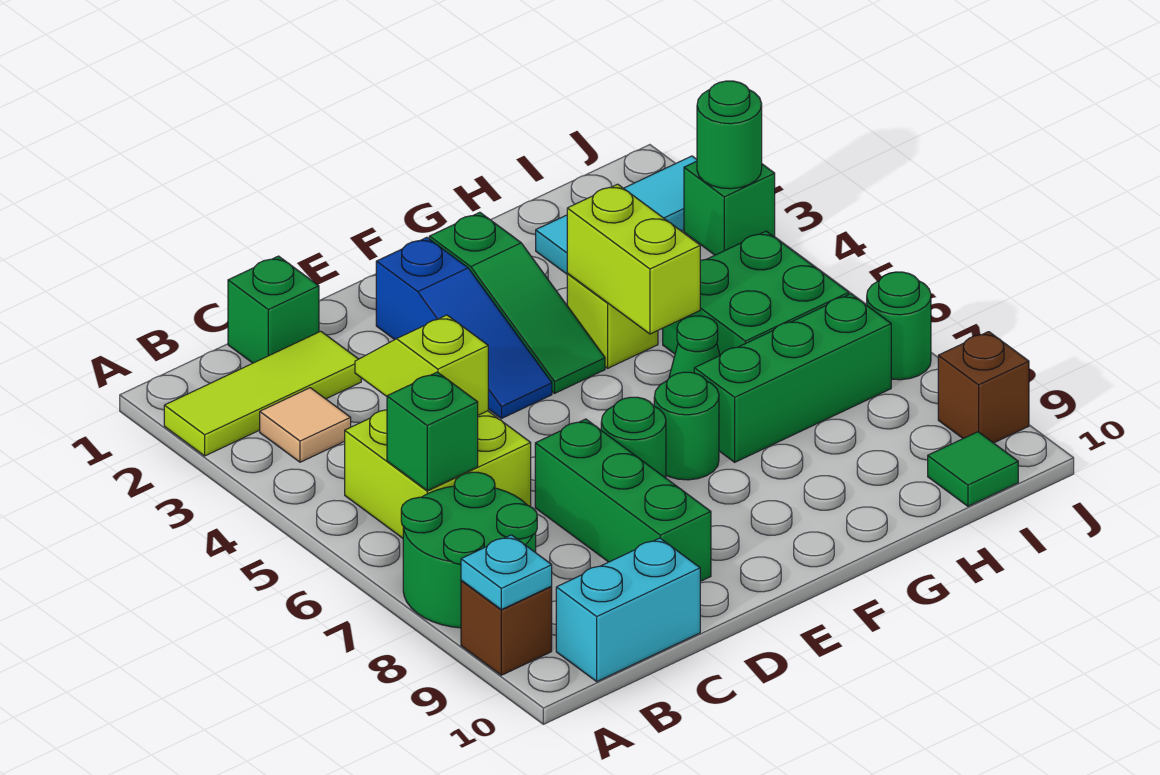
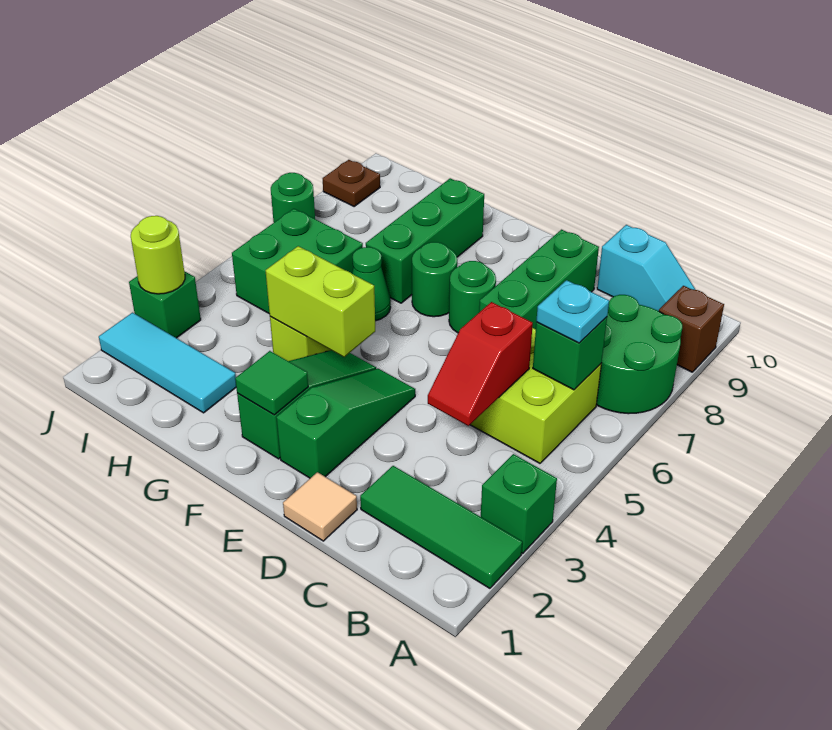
lime 1x3 tile [164,331,361,456] -> green 1x3 tile [360,466,522,588]
cyan 1x1 plate [461,535,552,610] -> cyan 1x1 plate moved to [536,280,609,343]
tan 1x1 tile [260,388,351,462] -> tan 1x1 tile moved to [283,472,357,541]
cyan 1x2 brick [556,538,700,681] -> cyan 1x2 slope [597,225,695,311]
green 1x1 brick [228,256,319,363] -> green 1x1 brick moved to [481,454,557,553]
lime 1x2 slope [355,315,488,415] -> red 1x2 slope [428,302,533,426]
blue 1x3 slope [376,237,552,418] -> green 1x3 slope [276,369,415,478]
lime 1x2 brick [567,184,700,334] -> lime 1x2 brick turned to [265,246,375,357]
green 1x3 brick [694,294,891,462] -> green 1x3 brick turned to [366,178,484,303]
green 1x1 tile [928,432,1018,506] -> green 1x1 tile moved to [235,351,308,415]
green 1x1 round brick [697,81,762,189] -> lime 1x1 round brick [131,216,185,294]
brown 1x1 brick [938,332,1029,443] -> brown 1x1 plate [323,160,380,206]

